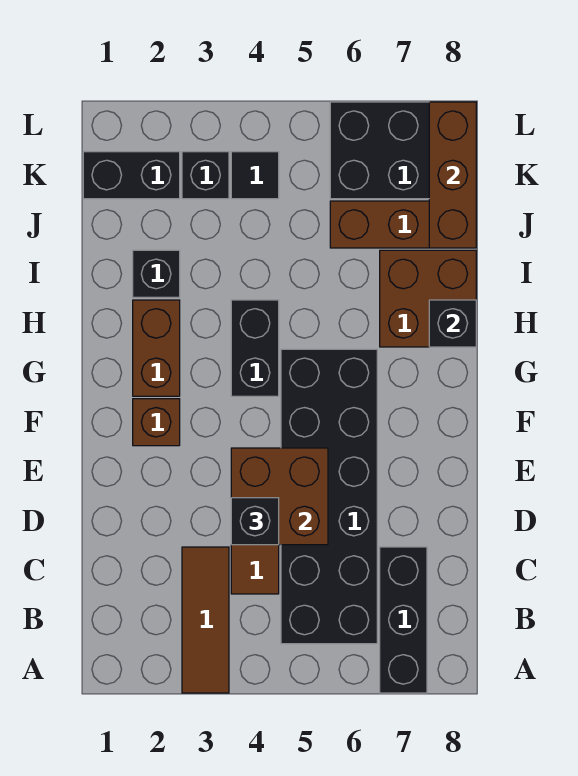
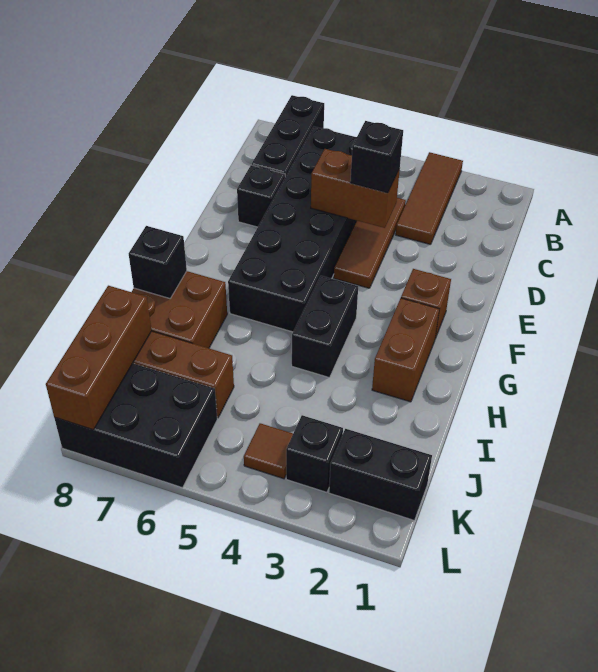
brown 2x2 brick [231,448,328,545] -> brown 1x2 brick [311,149,400,228]
black 1x1 brick [133,250,180,297] -> black 1x1 brick moved to [237,165,285,227]
black 1x1 tile [231,152,279,199] -> brown 1x1 tile [244,423,293,479]

